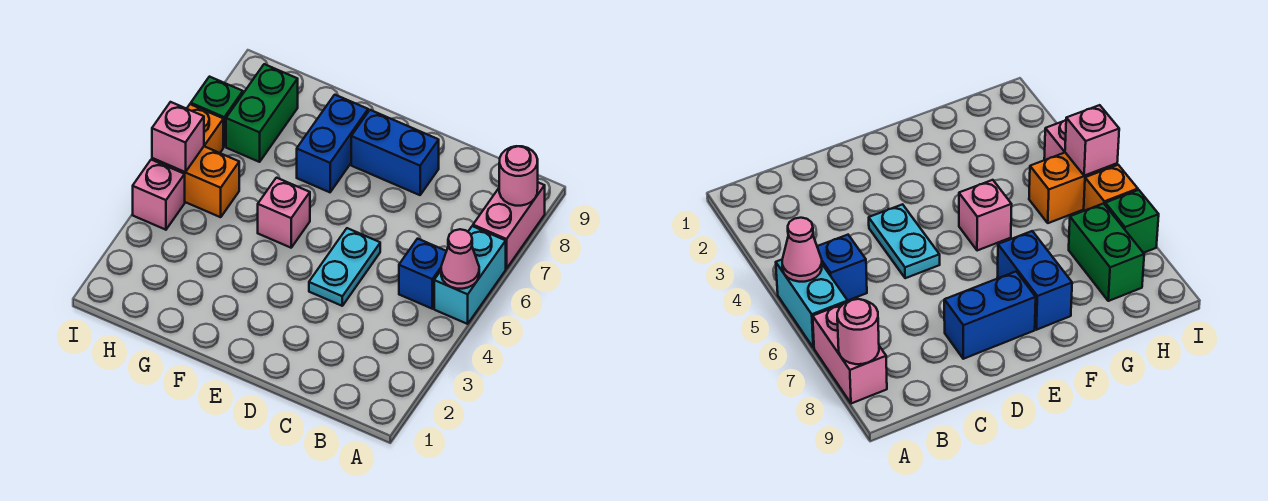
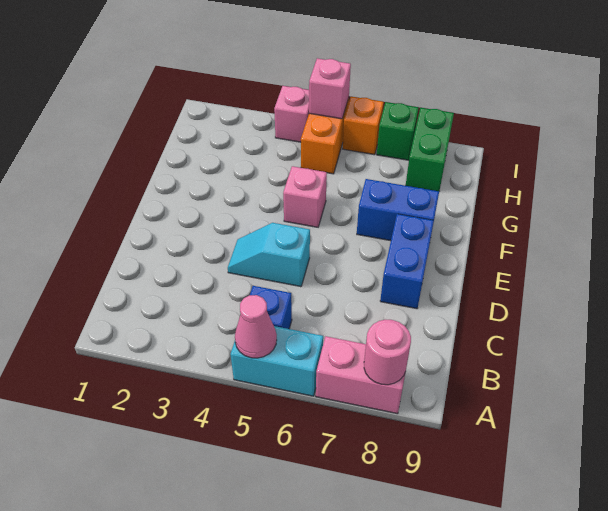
cyan 1x2 plate [309,228,380,306] -> cyan 1x2 slope [228,223,310,287]
green 1x2 brick [226,64,298,162] -> green 1x2 brick turned to [406,108,454,191]

